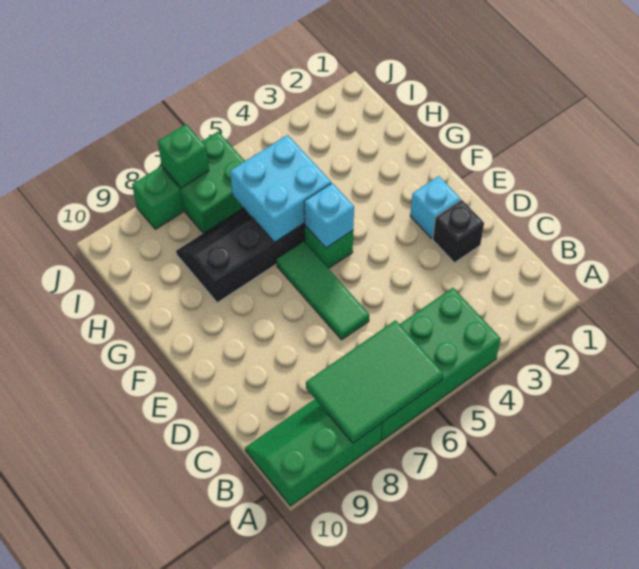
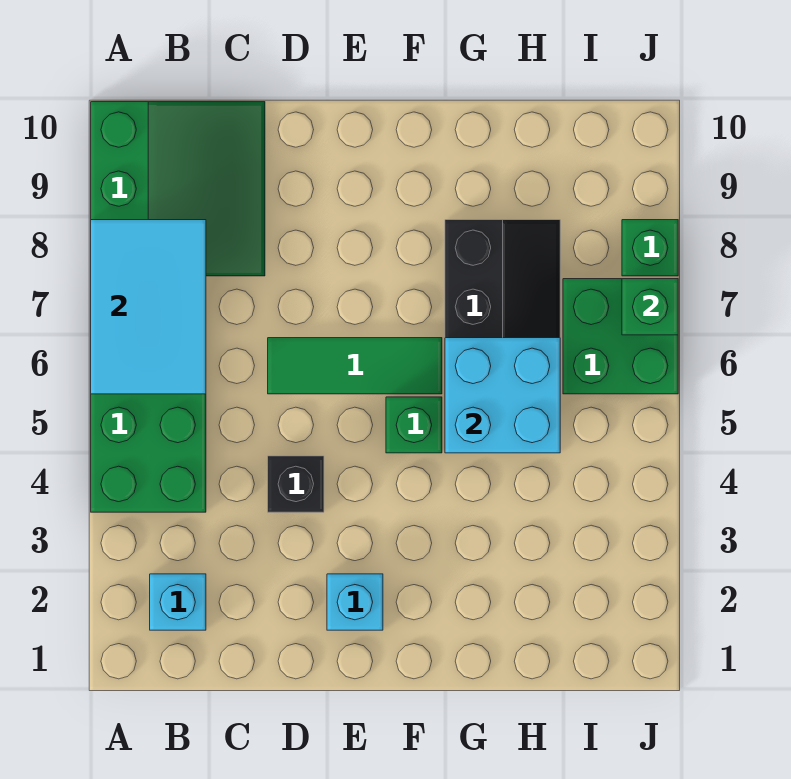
green 2x3 tile [306,320,443,443] -> cyan 2x3 tile [91,220,206,394]
green 2x3 slope [245,399,382,506] -> green 3x3 slope [91,102,265,276]
black 1x1 brick [433,200,484,263] -> black 1x1 brick moved to [268,456,324,512]
cyan 1x1 brick [304,183,354,248] -> cyan 1x1 brick moved to [150,574,206,630]

